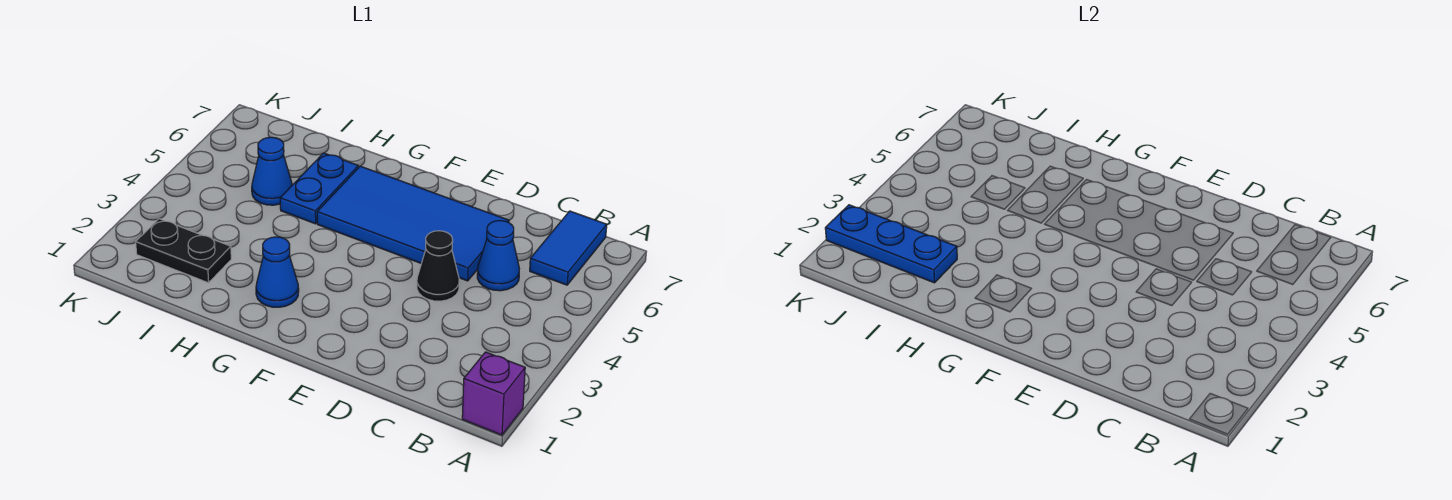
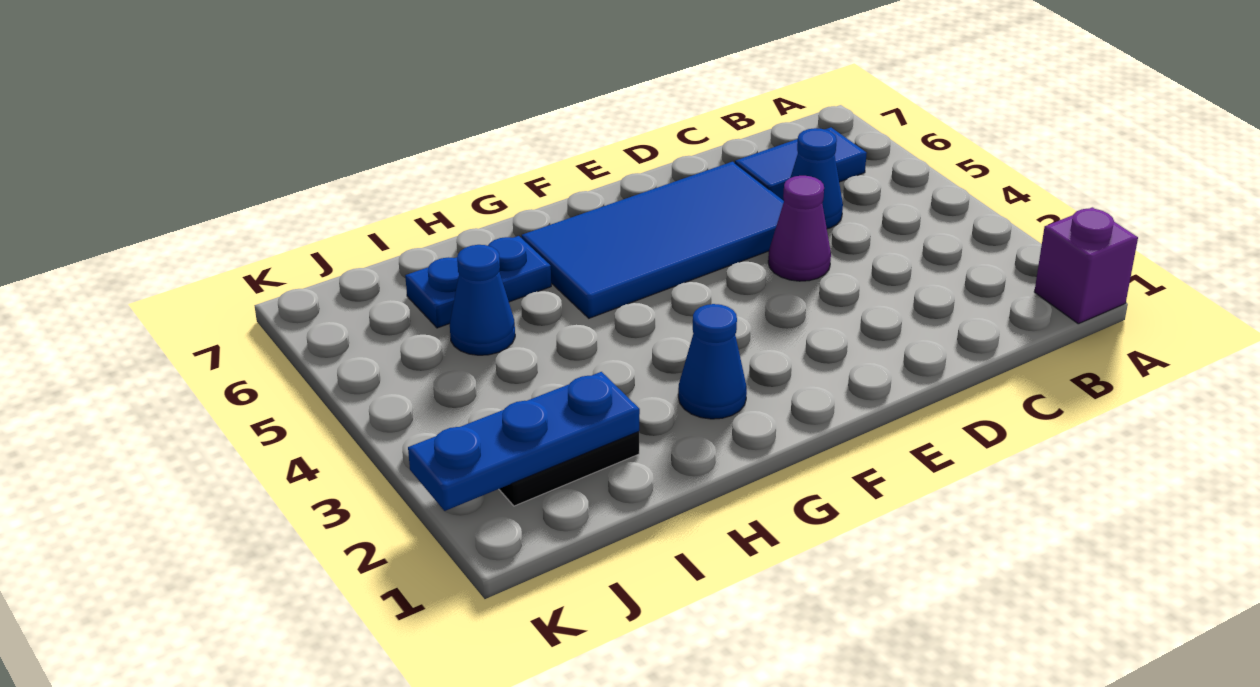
blue 1x2 tile [530,211,607,285] -> blue 1x2 tile turned to [735,128,867,200]
black 1x1 cone [417,231,459,301] -> purple 1x1 cone [768,176,831,281]
blue 1x2 plate [280,153,358,224] -> blue 1x2 plate turned to [405,236,551,328]

